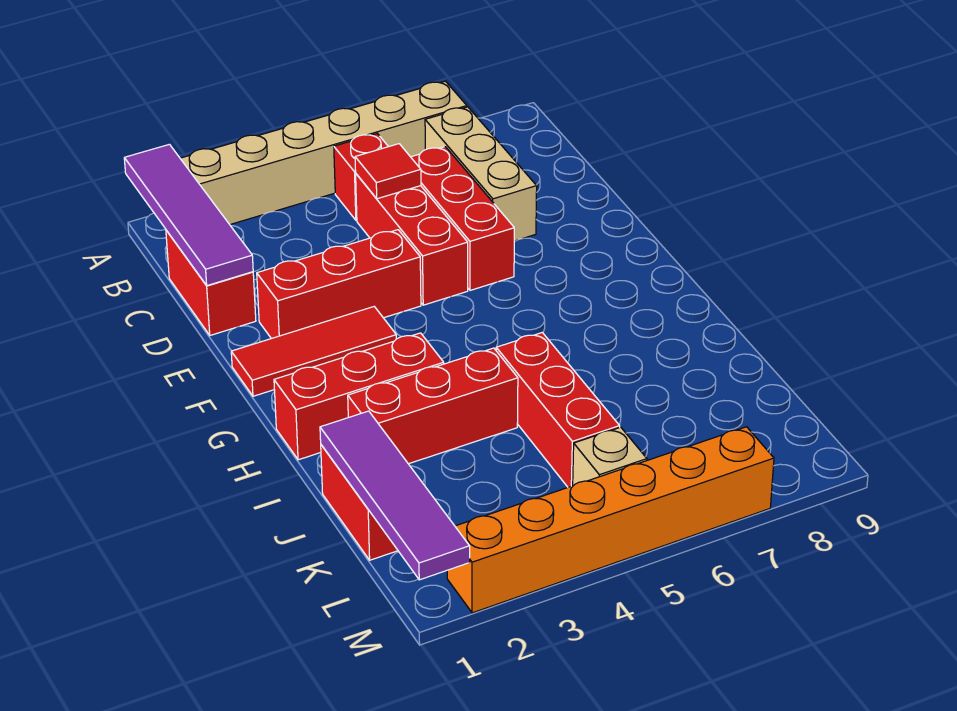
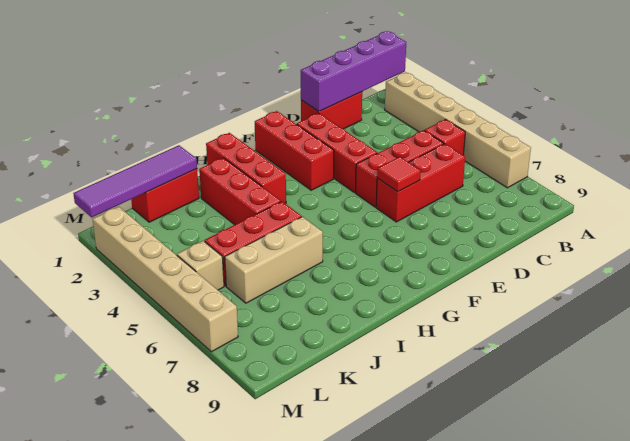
purple 1x4 tile [124,144,253,286] -> purple 1x4 brick [301,32,406,111]
tan 1x3 brick [425,107,537,241] -> tan 1x3 brick moved to [225,217,323,303]
red 1x1 tile [355,144,421,199] -> red 1x1 tile moved to [377,157,421,192]
red 1x3 tile [231,307,396,396] -> red 1x3 brick [255,111,334,190]
orange 1x6 brick [447,427,774,613] -> tan 1x6 brick [93,207,238,352]

